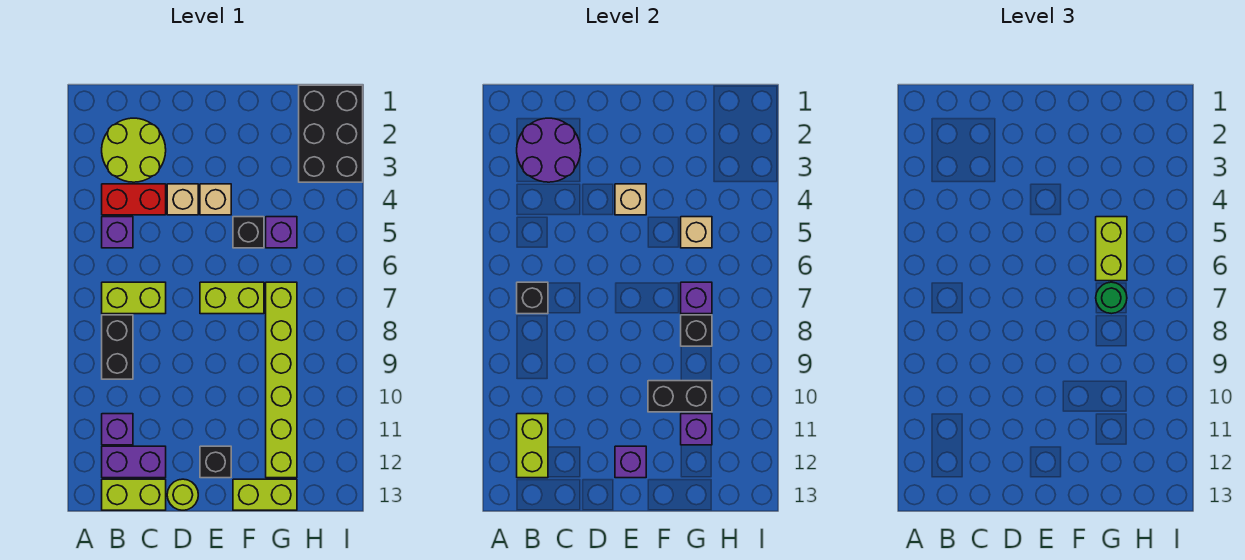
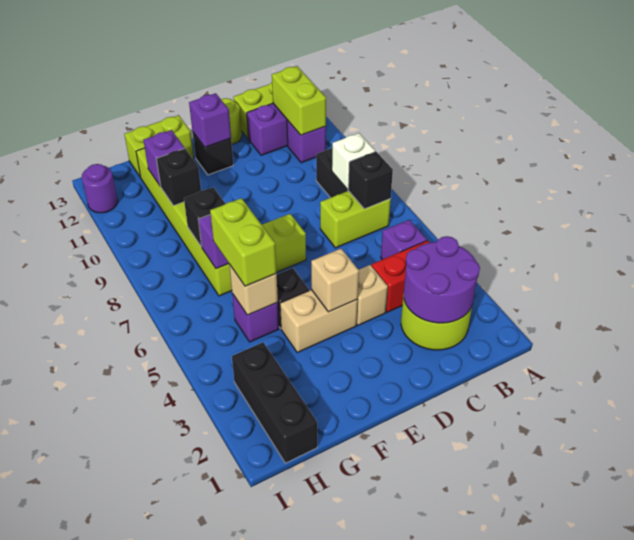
none -> white 1x1 brick [332,133,375,190]
tan 1x1 brick [200,184,231,215] -> tan 1x2 brick [280,290,358,352]
black 1x2 brick [648,381,712,412] -> black 1x1 brick [156,148,201,206]
green 1x1 round brick [1096,282,1127,314] -> none
black 2x3 brick [299,85,363,182] -> black 1x3 brick [232,342,317,463]
none -> purple 1x1 round brick [82,164,118,213]

